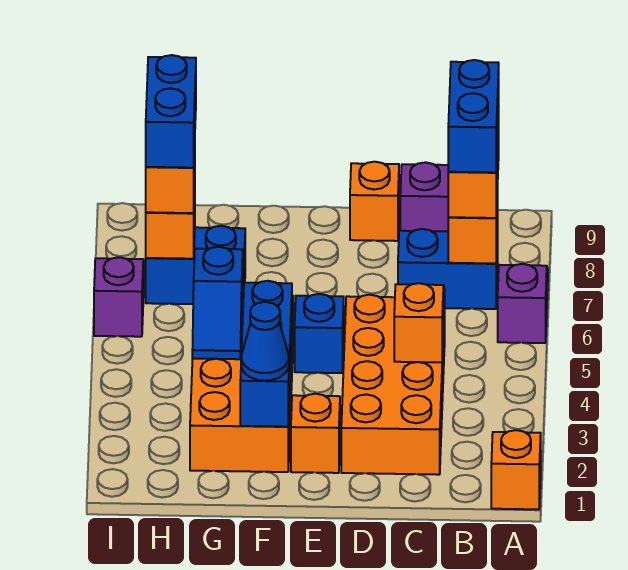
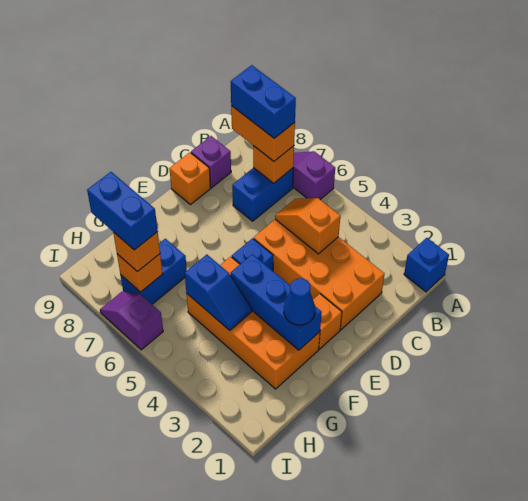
orange 1x1 brick [491,430,541,509] -> blue 1x1 brick [404,238,449,292]

